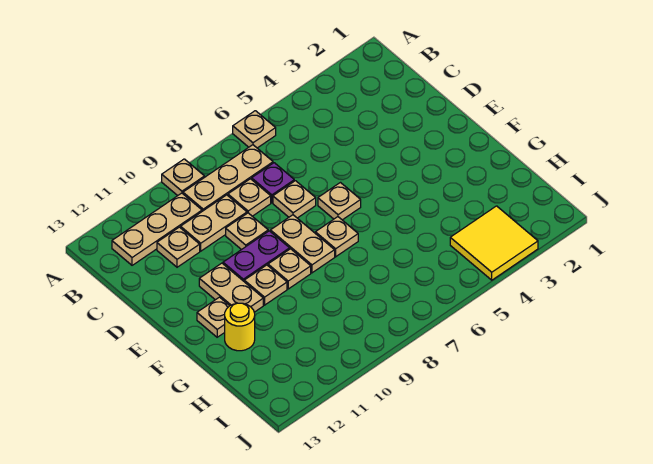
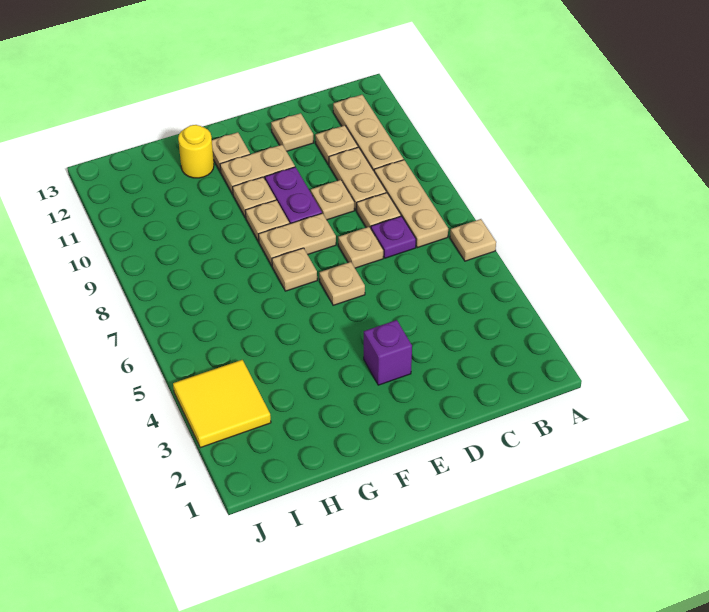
tan 1x1 plate [162,159,205,196] -> tan 1x1 plate moved to [271,113,314,151]
none -> purple 1x1 brick [364,320,412,385]

